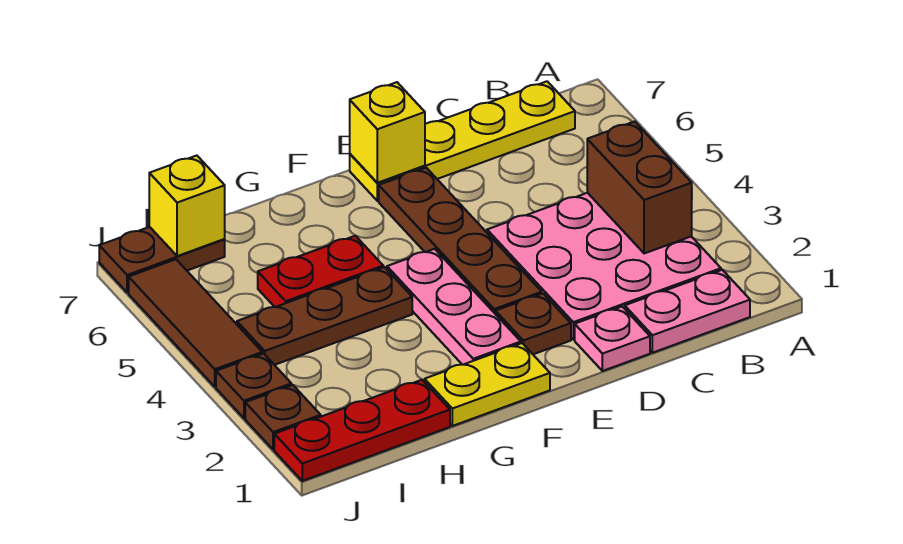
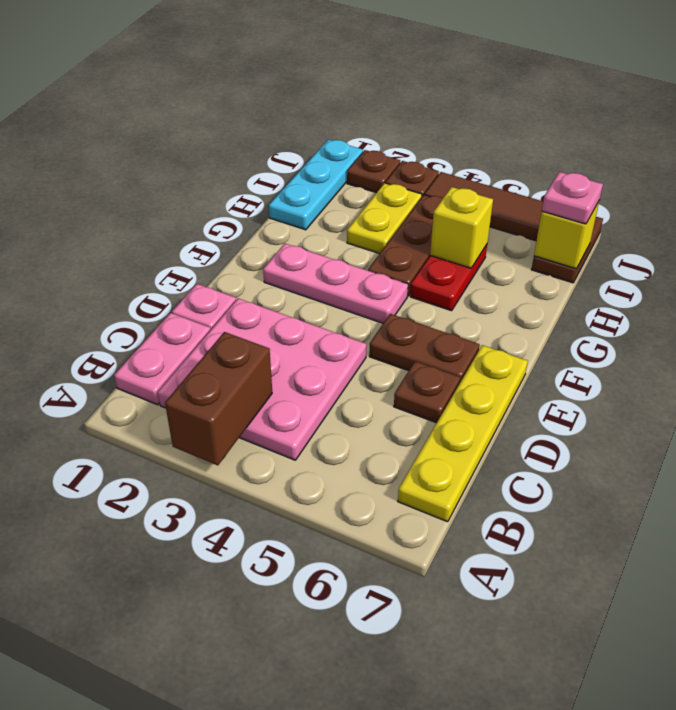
brown 1x2 brick [587,121,692,254] -> brown 1x2 brick turned to [165,332,272,465]
brown 1x1 plate [495,293,571,354] -> brown 1x1 plate moved to [394,361,461,423]
brown 1x4 plate [379,168,542,313] -> brown 1x2 plate [369,314,480,382]
yellow 1x1 brick [350,82,425,183] -> yellow 1x1 brick moved to [430,187,493,268]
yellow 1x2 plate [425,343,550,426] -> yellow 1x2 plate moved to [347,183,422,254]
red 1x3 plate [274,380,450,481] -> cyan 1x3 plate [269,139,363,230]
none -> pink 1x1 plate [542,172,603,224]

